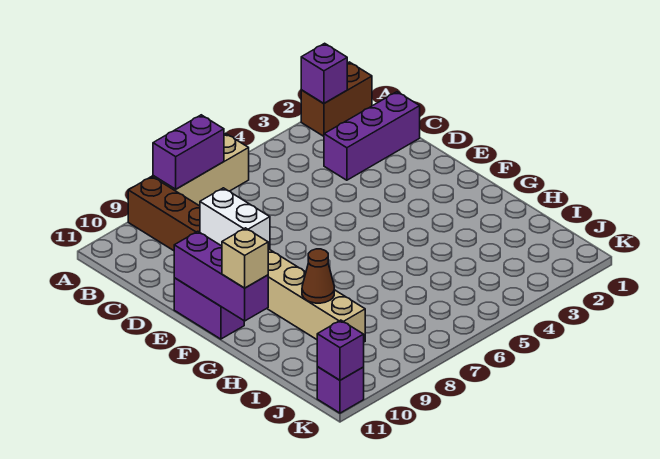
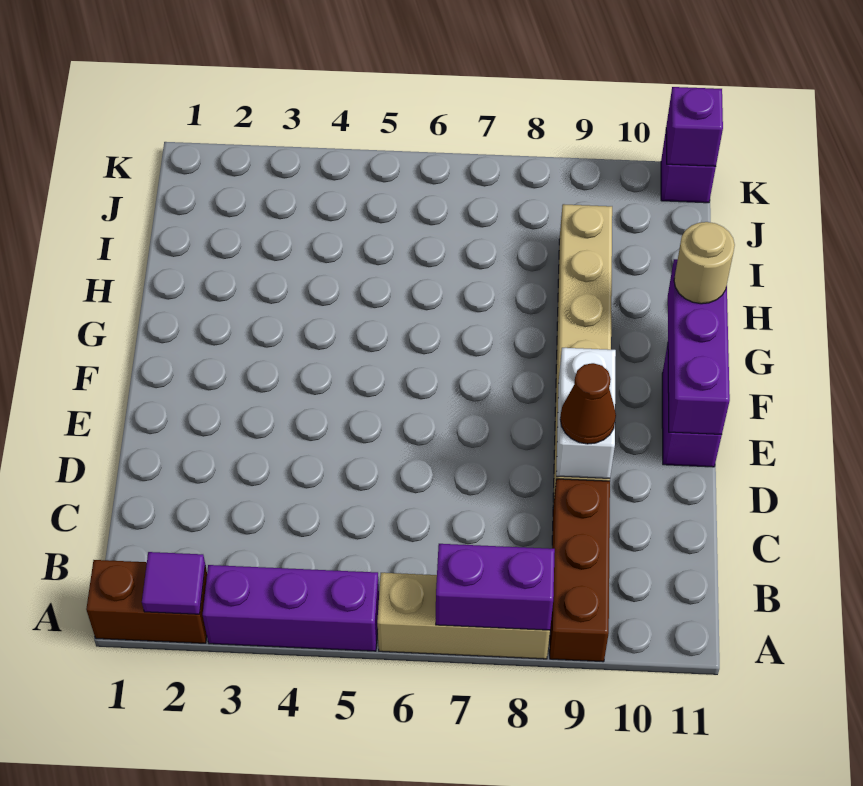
purple 1x1 brick [301,43,347,104] -> purple 1x1 tile [142,552,205,614]
purple 1x3 brick [324,92,420,180] -> purple 1x3 brick moved to [203,565,379,651]
tan 1x1 brick [222,228,268,288] -> tan 1x1 round brick [674,222,735,304]
brown 1x1 cone [302,249,334,303] -> brown 1x1 cone moved to [560,363,616,444]

